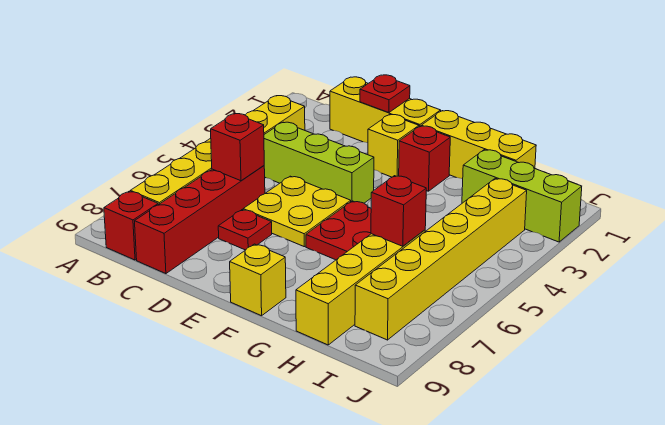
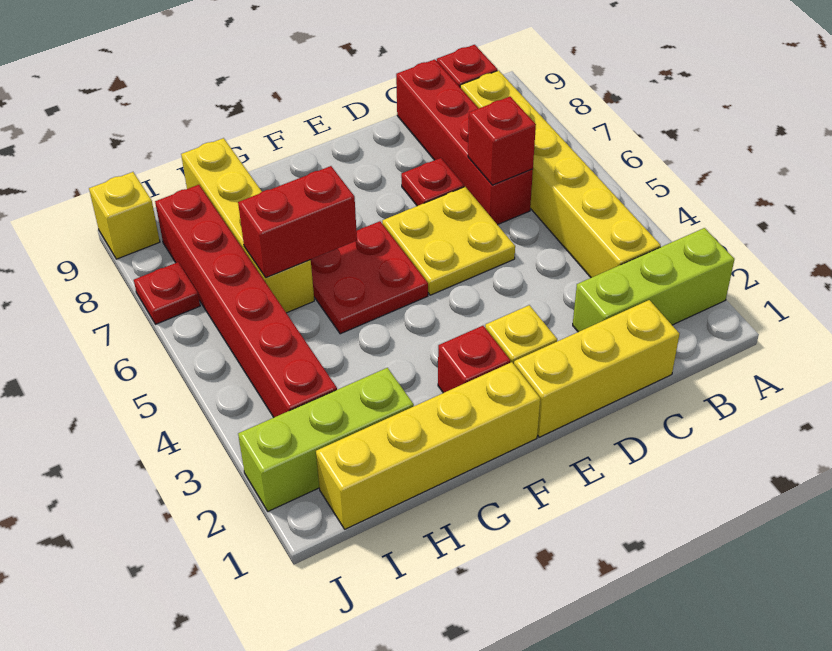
lime 1x3 brick [264,122,374,203] -> lime 1x3 brick moved to [573,228,734,332]
red 1x1 plate [360,75,410,113] -> red 1x1 plate moved to [134,262,200,324]
yellow 1x3 brick [421,111,536,179] -> yellow 1x4 brick [316,362,540,529]
yellow 1x1 brick [230,244,286,316] -> yellow 1x1 brick moved to [89,172,160,259]
red 1x1 brick [371,176,426,246] -> red 1x2 brick [238,166,357,278]
yellow 1x6 brick [355,179,527,340] -> red 1x6 brick [155,185,337,417]

